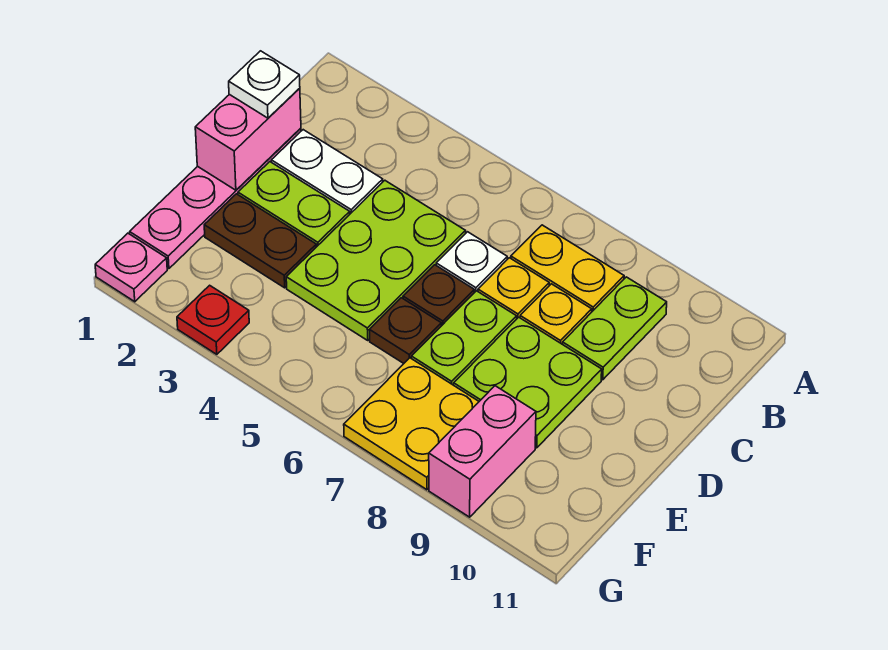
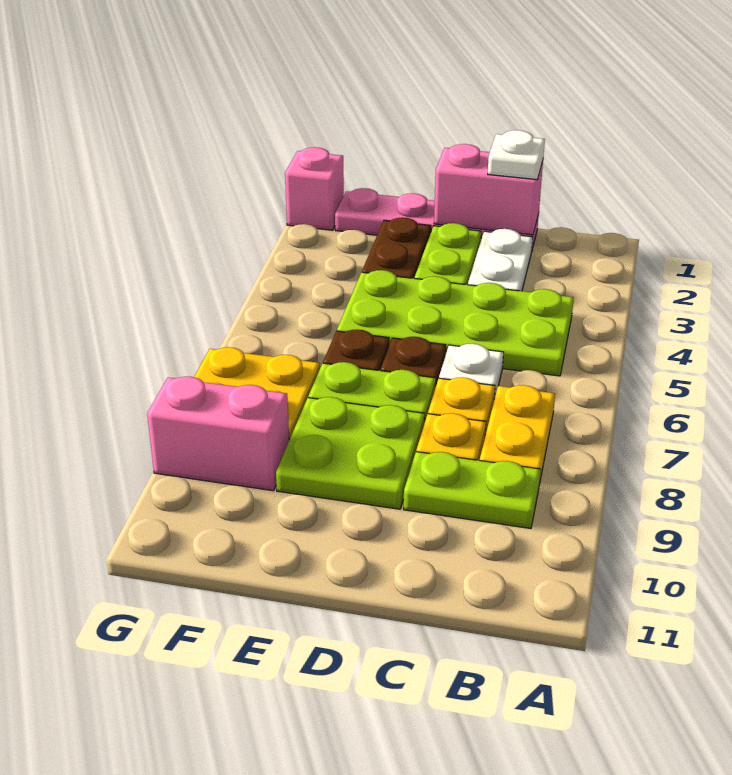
lime 2x3 plate [286,180,466,340] -> lime 2x4 plate [337,270,574,376]
pink 1x1 plate [95,233,167,302] -> pink 1x1 brick [285,147,344,230]
red 1x1 plate [177,285,249,354] -> none

